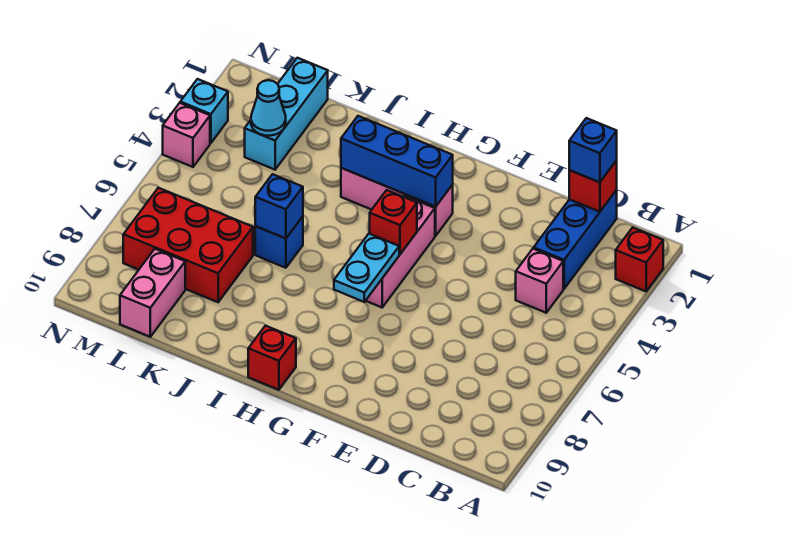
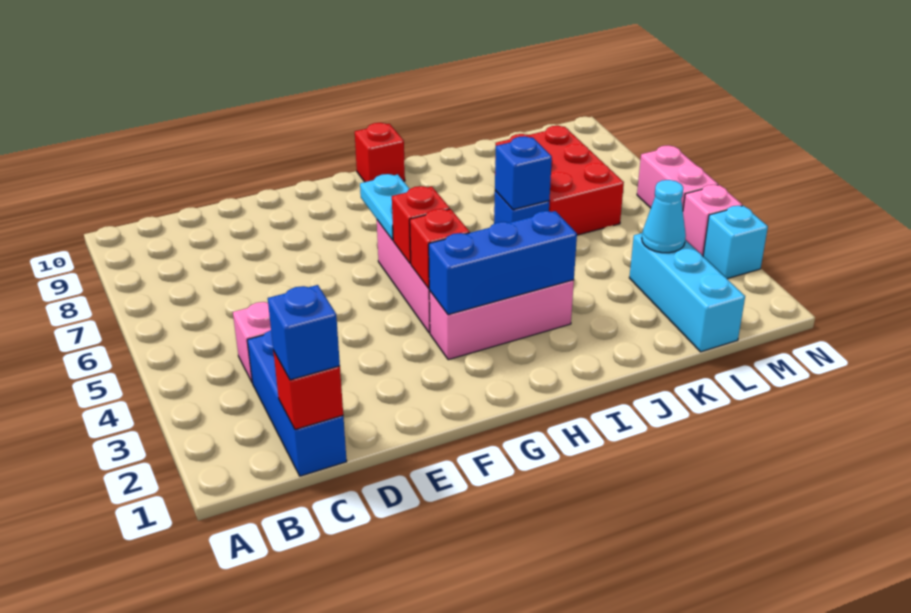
red 1x1 brick [616,228,663,291] -> red 1x1 brick moved to [410,209,470,289]
red 2x3 brick [123,188,253,302] -> red 2x3 brick turned to [495,126,624,235]
pink 1x2 brick [120,249,185,337] -> pink 1x2 brick moved to [637,145,718,209]

